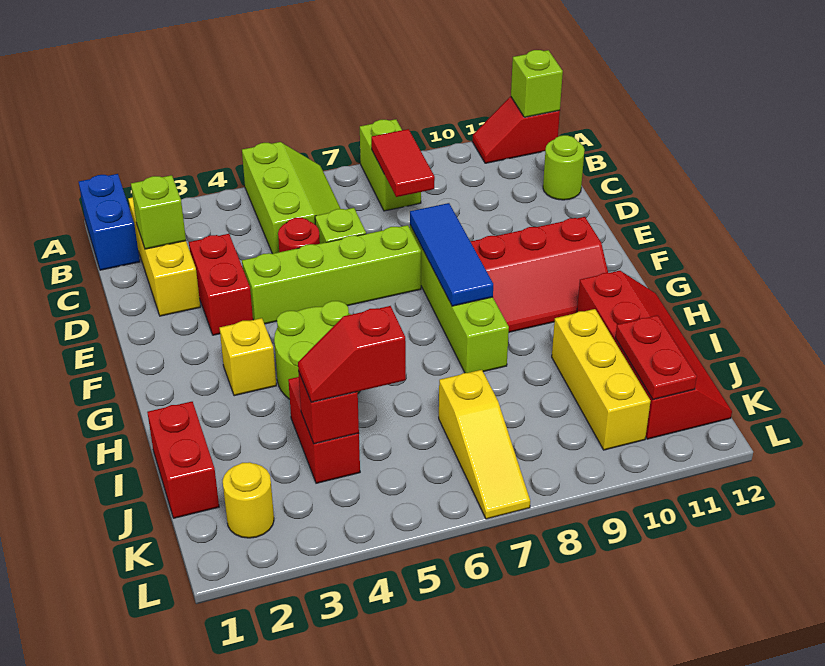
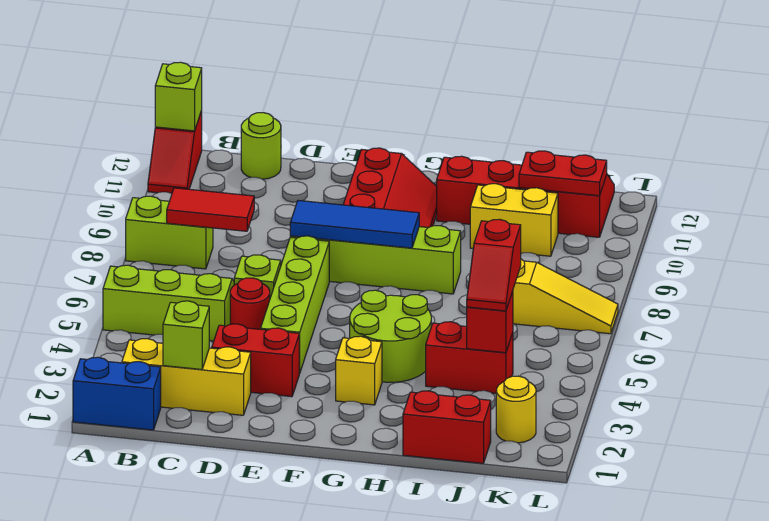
yellow 1x3 brick [552,309,650,450] -> yellow 1x2 brick [470,184,558,256]

